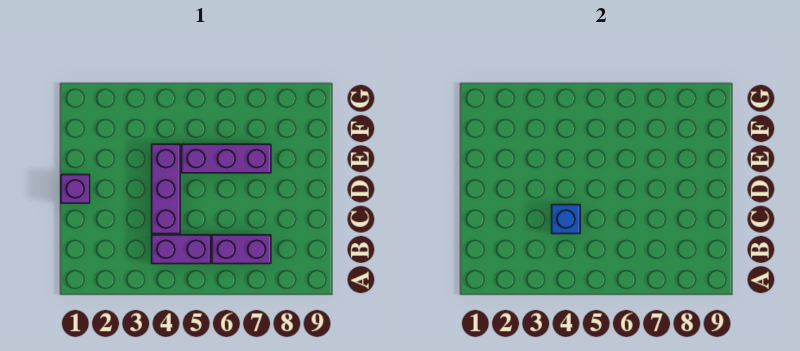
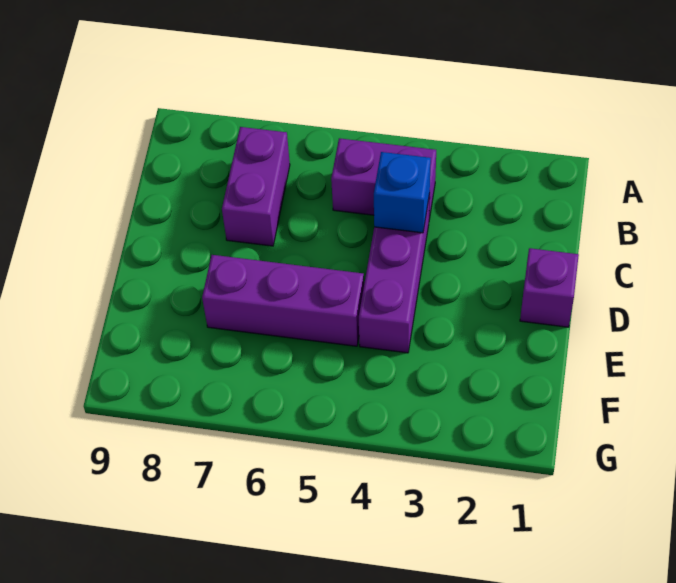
purple 1x2 brick [212,235,271,264] -> purple 1x2 brick turned to [222,127,290,246]

